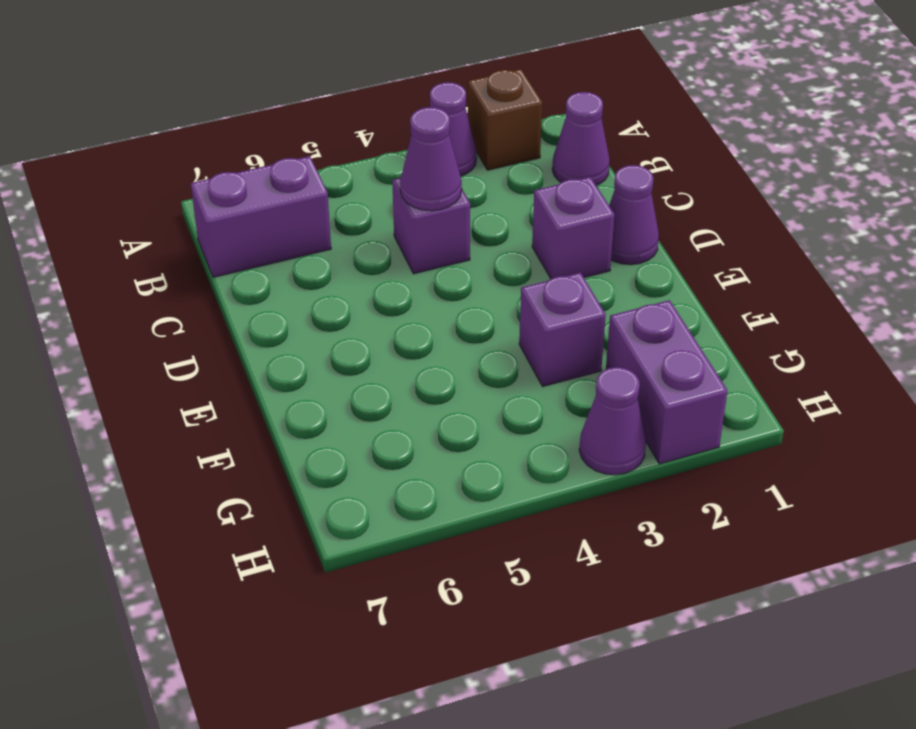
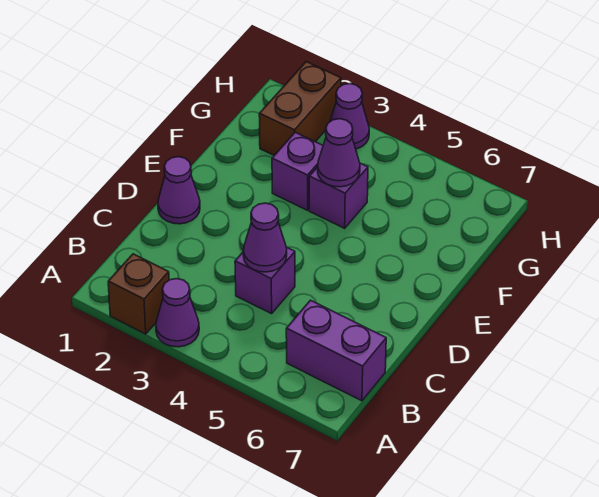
purple 1x1 cone [552,92,610,185] -> purple 1x1 cone moved to [318,119,360,187]
purple 1x1 brick [532,177,615,279] -> purple 1x1 brick moved to [309,163,368,228]
purple 1x2 brick [606,300,728,464] -> brown 1x2 brick [259,62,341,155]

